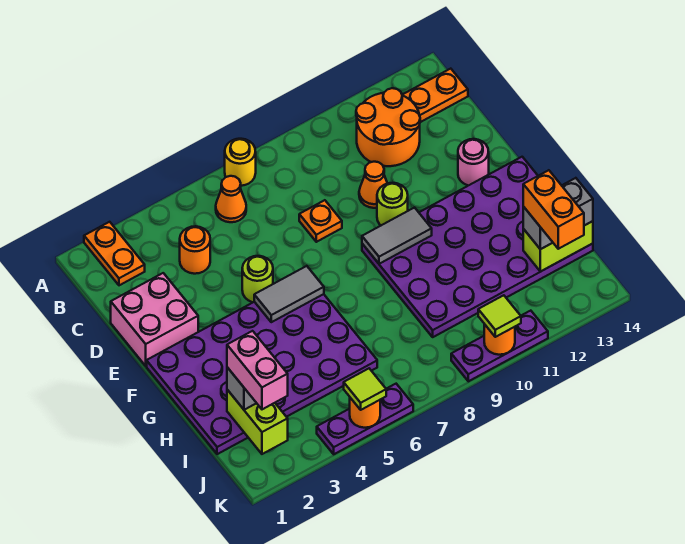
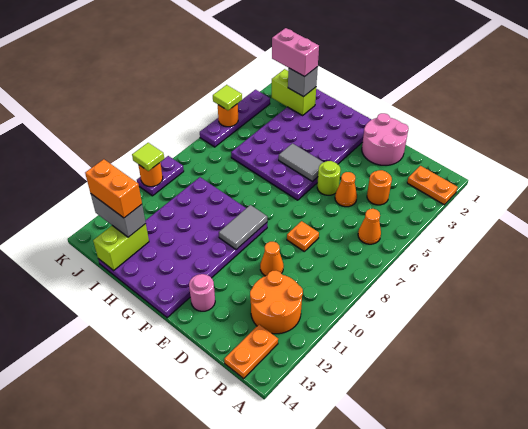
yellow 1x1 round brick [225,139,256,186] -> none
pink 2x2 brick [111,273,198,366] -> pink 2x2 round brick [362,113,409,165]
none -> orange 1x1 cone [335,172,357,207]
lime 1x1 round brick [377,183,408,225] -> none
grey 1x2 tile [254,266,324,322] -> grey 1x2 tile turned to [279,143,323,182]
grey 1x2 brick [523,178,593,249] -> grey 1x2 brick turned to [91,194,146,237]
purple 1x3 plate [317,384,413,454] -> purple 1x4 plate [200,90,270,147]
purple 1x3 plate [451,311,548,381] -> purple 1x2 plate [137,156,184,196]

